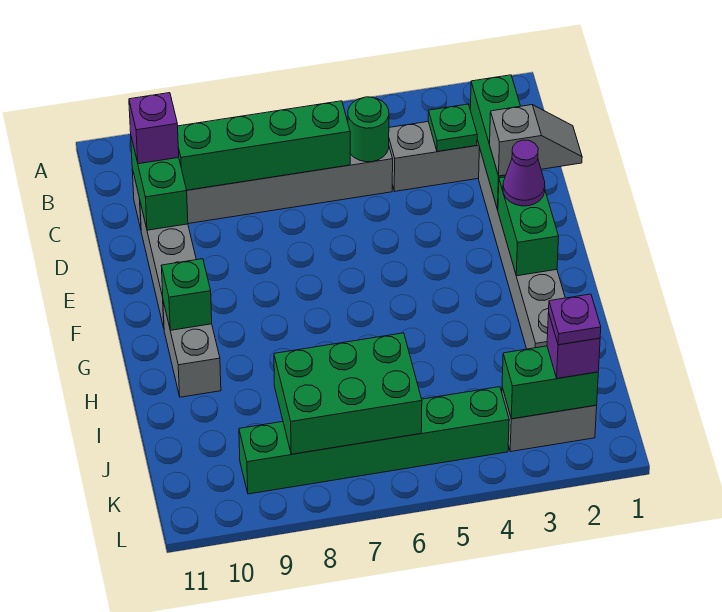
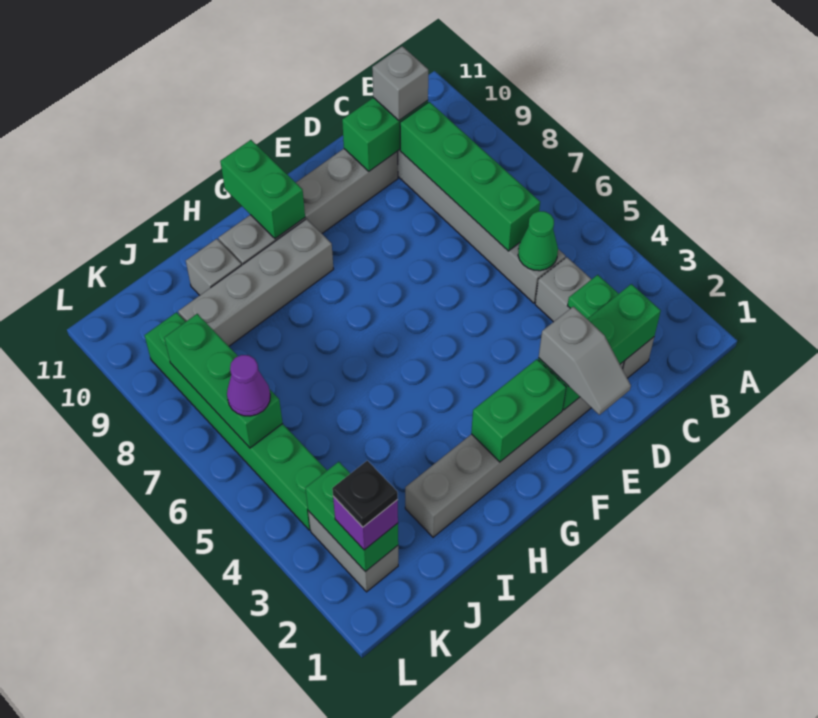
green 1x1 round brick [348,97,389,162] -> green 1x1 cone [518,211,558,271]
purple 1x1 brick [129,93,179,164] -> grey 1x1 brick [372,46,428,120]
purple 1x1 cone [503,140,545,206] -> purple 1x1 cone moved to [227,355,270,416]
none -> grey 1x4 brick [178,219,333,346]
green 1x1 brick [161,259,212,330] -> green 1x2 brick [220,140,305,239]
none -> grey 1x1 brick [186,239,241,295]
green 2x3 brick [274,333,422,454] -> green 1x3 brick [164,314,283,448]
purple 1x1 plate [549,294,601,345] -> black 1x1 plate [332,461,398,527]

